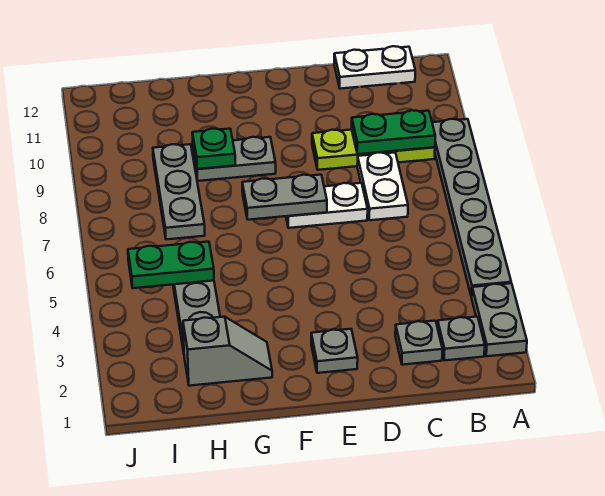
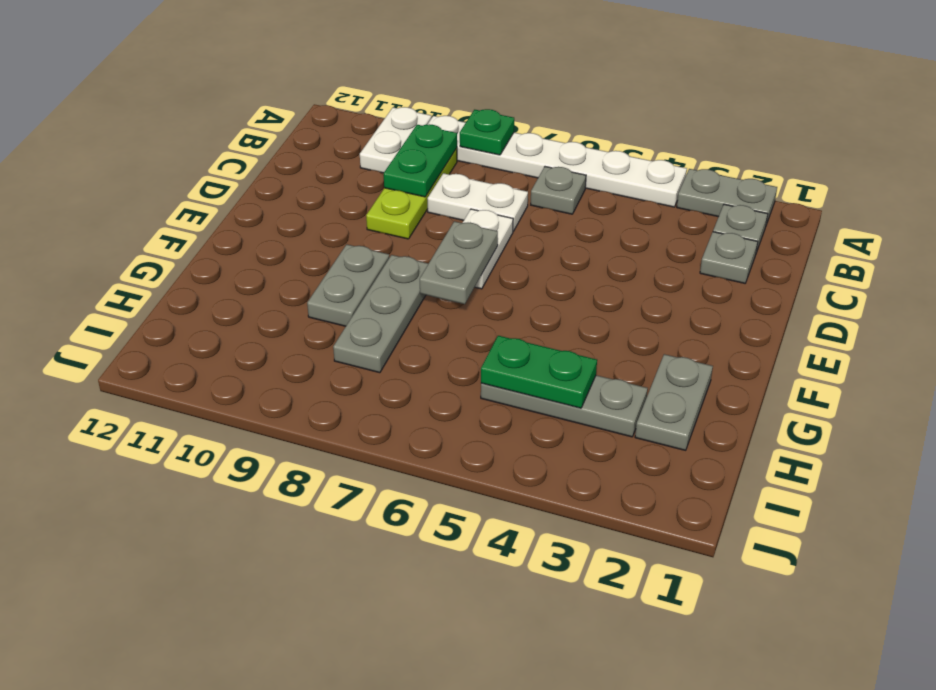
grey 1x6 plate [432,119,511,297] -> white 1x6 plate [427,116,687,207]
white 1x2 plate [334,46,415,89] -> white 1x2 plate moved to [360,107,431,173]
grey 1x1 plate [311,329,358,373] -> grey 1x1 plate moved to [531,167,586,214]
grey 1x2 slope [183,317,272,386] -> grey 1x2 plate [635,354,713,450]
green 1x1 plate [192,128,235,169] -> green 1x1 plate moved to [460,109,514,155]
green 1x2 plate [128,242,214,288] -> green 1x2 plate turned to [481,336,597,408]
grey 1x3 plate [153,144,205,239] -> grey 1x3 plate turned to [333,255,429,373]

